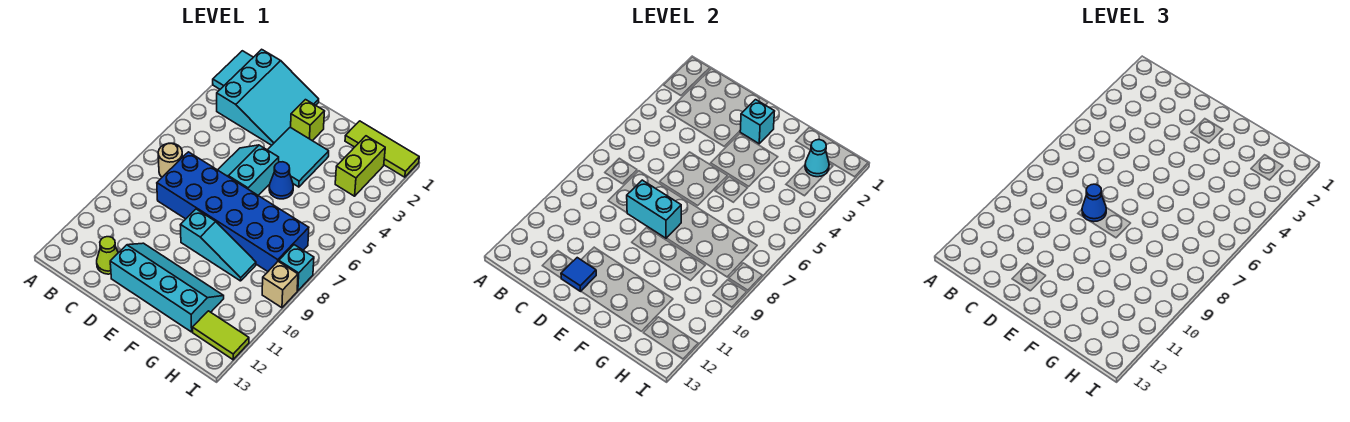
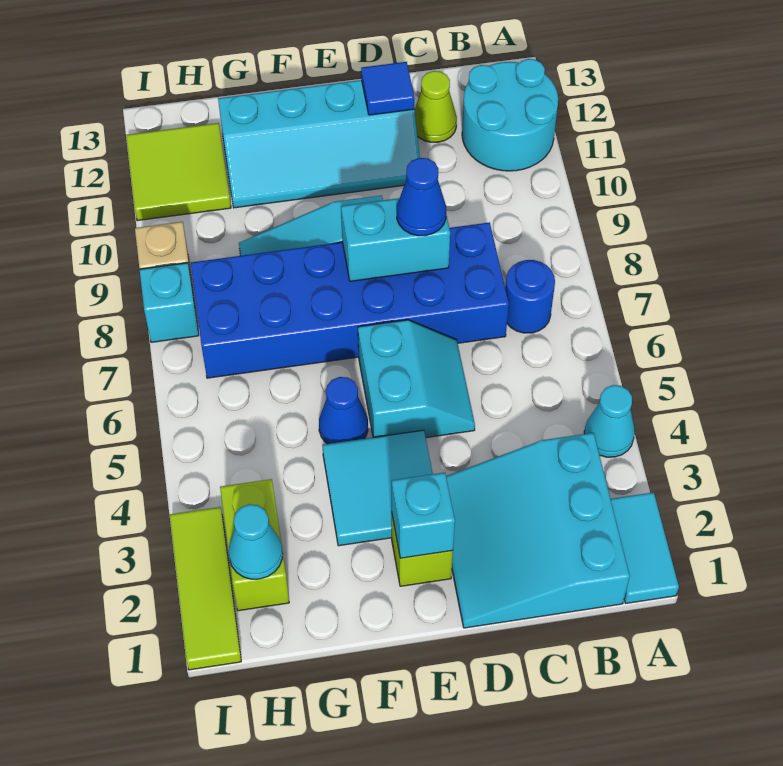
none -> cyan 1x1 cone [584,385,635,457]
none -> cyan 2x2 round brick [462,59,558,171]
tan 1x1 round brick [158,143,183,177] -> blue 1x1 round brick [505,260,555,333]
lime 1x3 tile [345,121,419,177] -> lime 1x3 tile turned to [170,507,241,670]
lime 1x2 tile [192,311,249,360] -> lime 2x2 tile [126,123,231,221]

